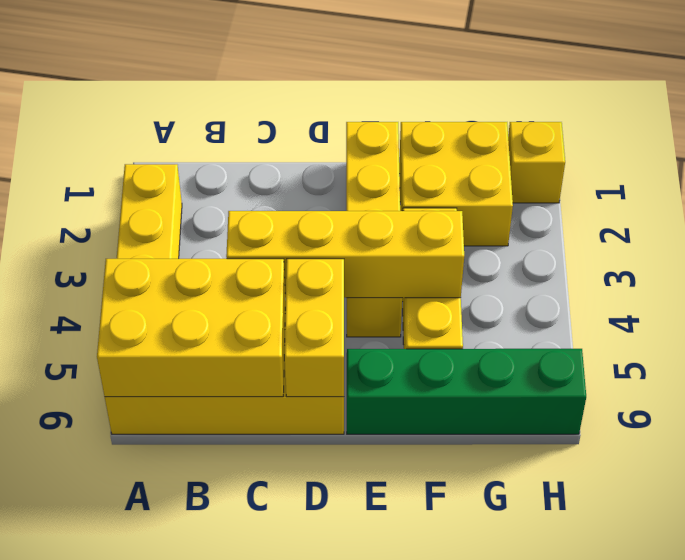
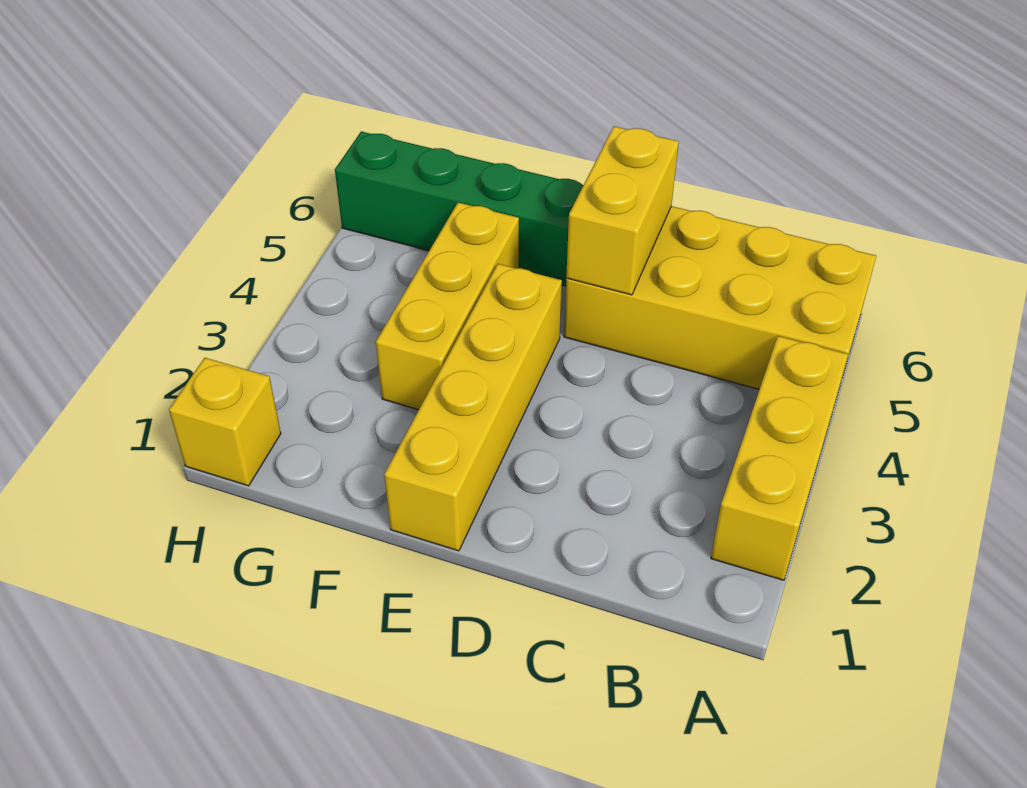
yellow 2x3 brick [97,259,285,397] -> none
yellow 1x4 brick [226,211,464,298] -> none
yellow 2x2 brick [399,122,513,246] -> none

